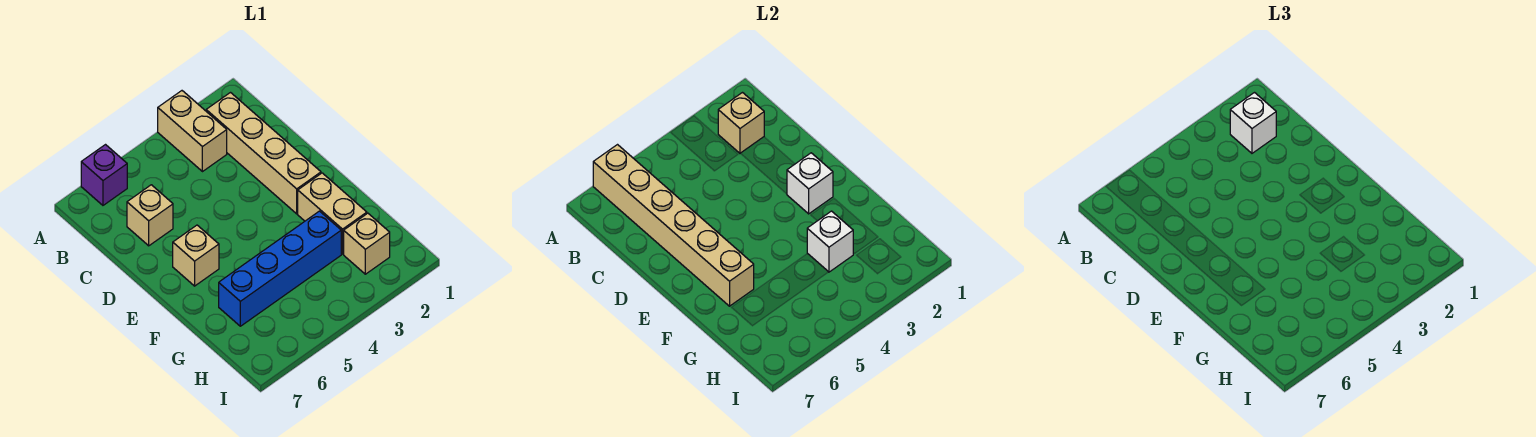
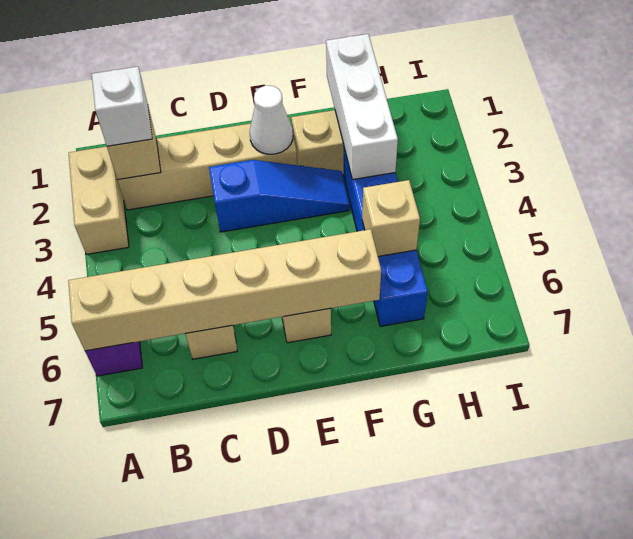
tan 1x2 brick [158,91,227,172] -> tan 1x2 brick turned to [69,146,129,254]
none -> blue 1x3 slope [209,160,350,232]
white 1x1 brick [787,153,833,214] -> white 1x1 cone [250,86,293,154]
white 1x1 brick [807,211,853,272] -> white 1x3 brick [326,34,398,180]
tan 1x1 brick [344,213,390,274] -> tan 1x1 brick moved to [362,180,420,257]

